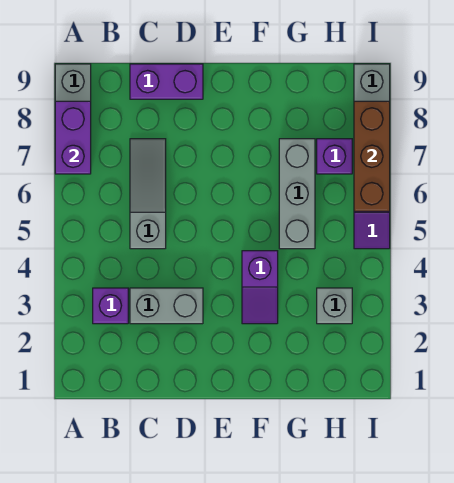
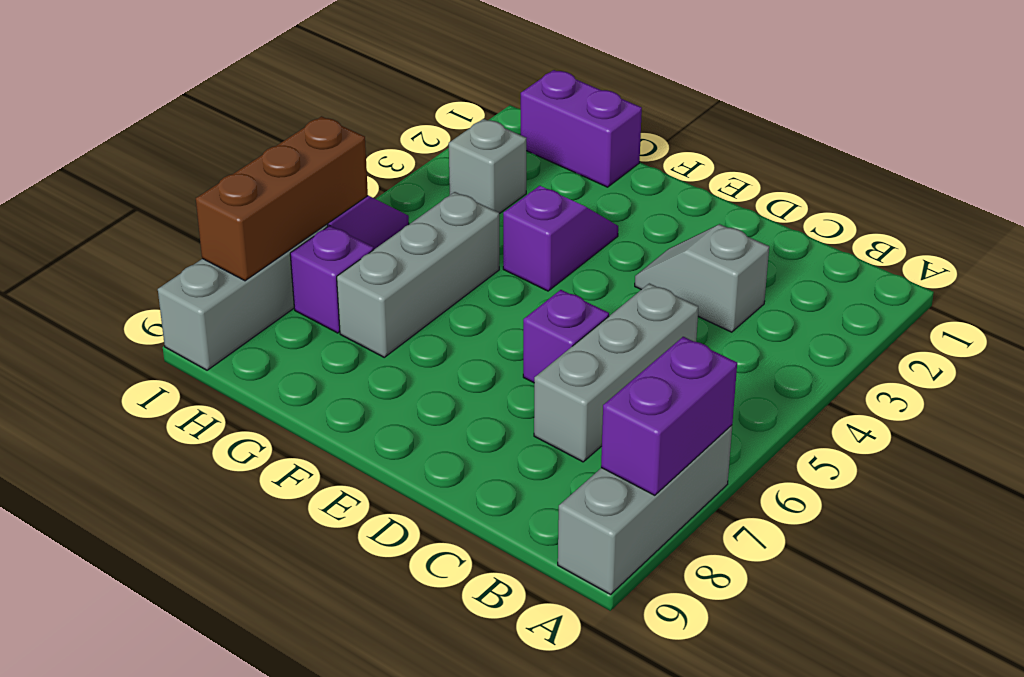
purple 1x1 brick [93,288,128,324] -> purple 1x1 brick moved to [523,290,609,383]
grey 1x2 brick [130,288,203,324] -> grey 1x2 slope [635,224,769,332]
grey 1x3 slope [130,139,166,249] -> grey 1x3 brick [534,283,698,462]
purple 1x2 brick [130,64,203,99] -> purple 1x2 brick moved to [521,70,642,187]

